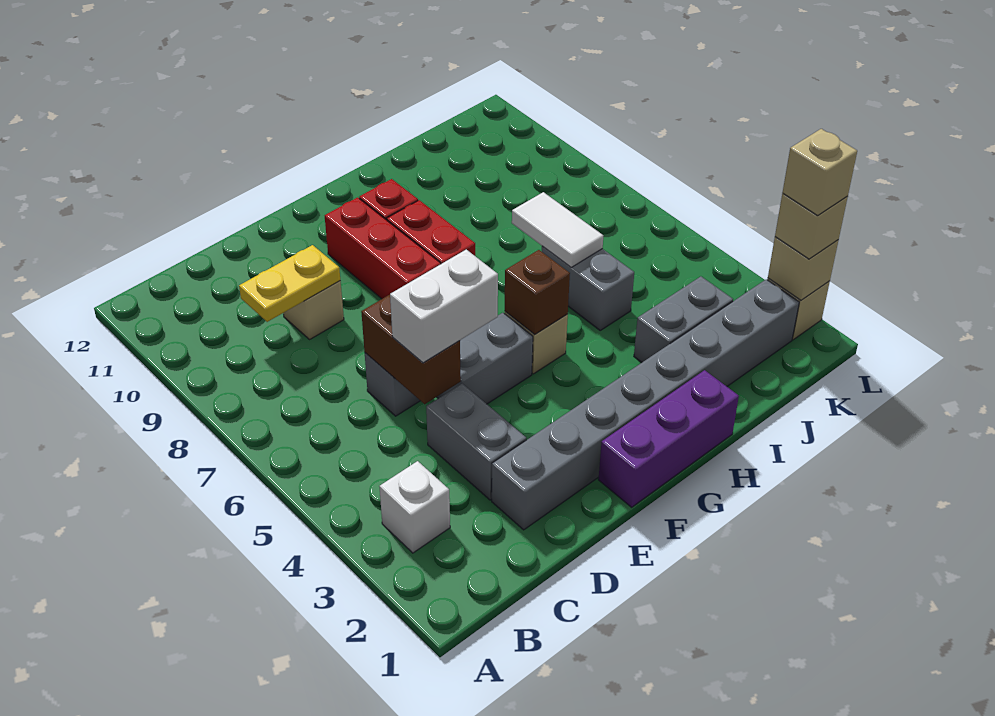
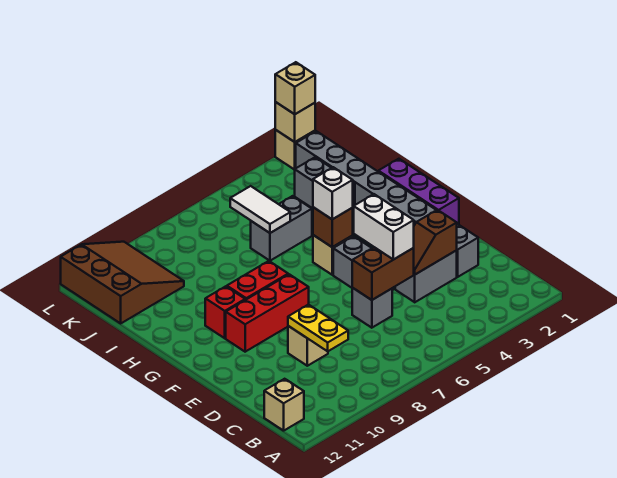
white 1x1 brick [379,461,450,553] -> white 1x1 brick moved to [313,167,353,219]
none -> brown 1x2 slope [414,210,457,275]
white 1x2 tile [512,192,603,267] -> white 1x2 tile turned to [230,186,290,233]
none -> brown 3x3 slope [61,242,184,323]
tan 1x1 brick [782,129,857,216] -> tan 1x1 brick moved to [264,379,304,431]

